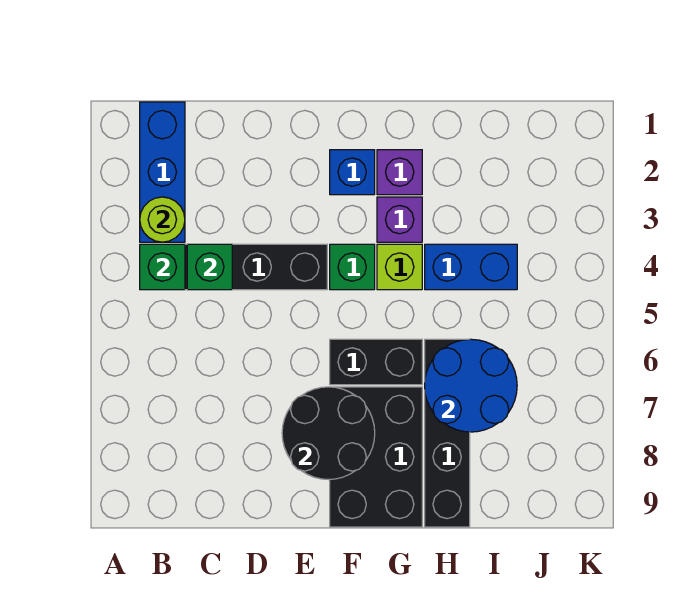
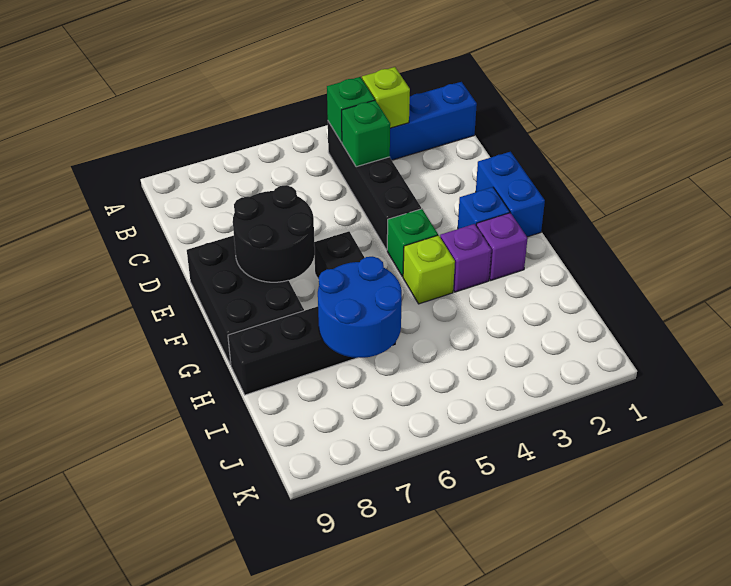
lime 1x1 round brick [140,197,185,242] -> lime 1x1 brick [362,67,410,128]
black 2x3 brick [330,387,422,527] -> black 2x3 brick turned to [187,235,304,365]
blue 1x2 brick [425,244,517,290] -> blue 1x2 brick moved to [476,152,545,237]

